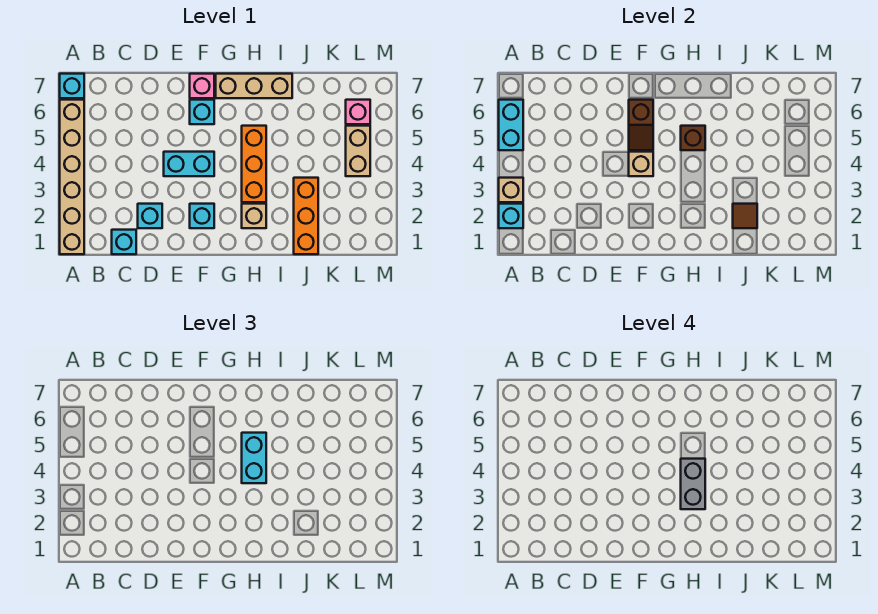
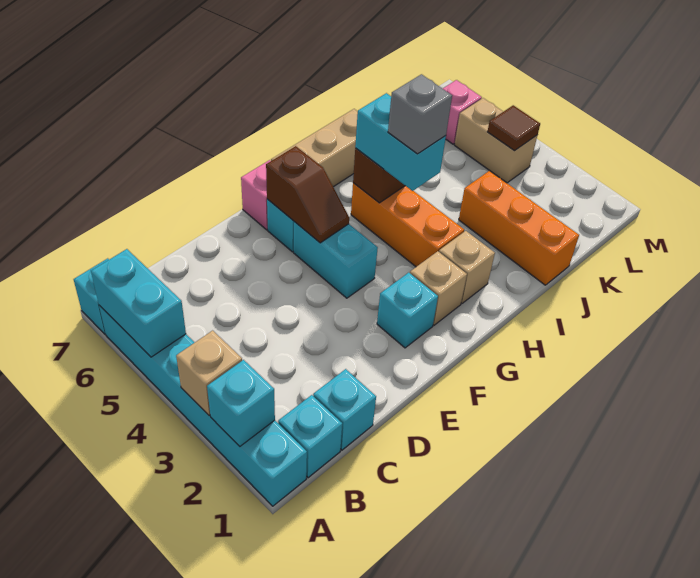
tan 1x6 brick [60,100,84,254] -> cyan 1x6 brick [99,305,307,506]
cyan 1x1 brick [138,204,162,228] -> cyan 1x1 brick moved to [278,395,342,478]
cyan 1x2 brick [164,152,214,176] -> cyan 1x2 brick turned to [294,222,378,298]
tan 1x1 brick [629,152,653,176] -> tan 1x1 brick moved to [410,251,467,325]
grey 1x2 brick [681,459,705,509] -> grey 1x1 brick [388,74,452,154]
brown 1x1 tile [733,204,757,228] -> brown 1x1 tile moved to [488,105,540,151]

